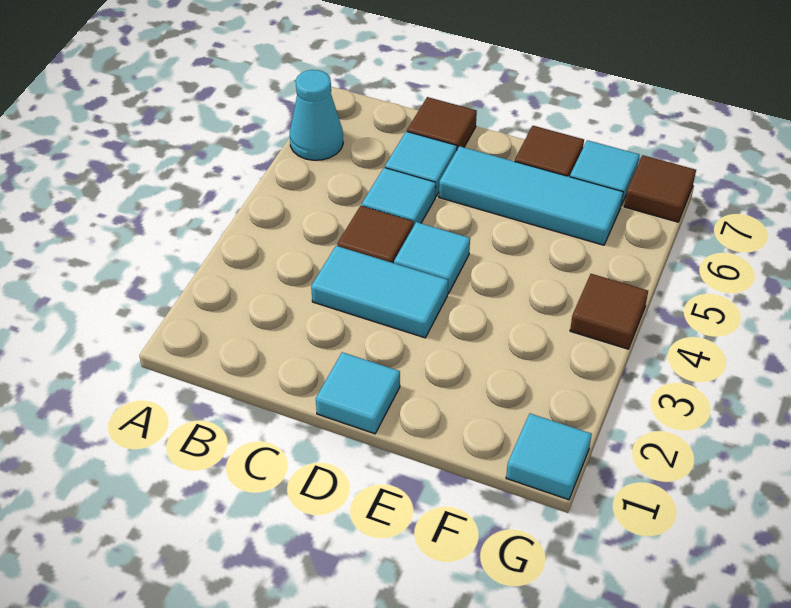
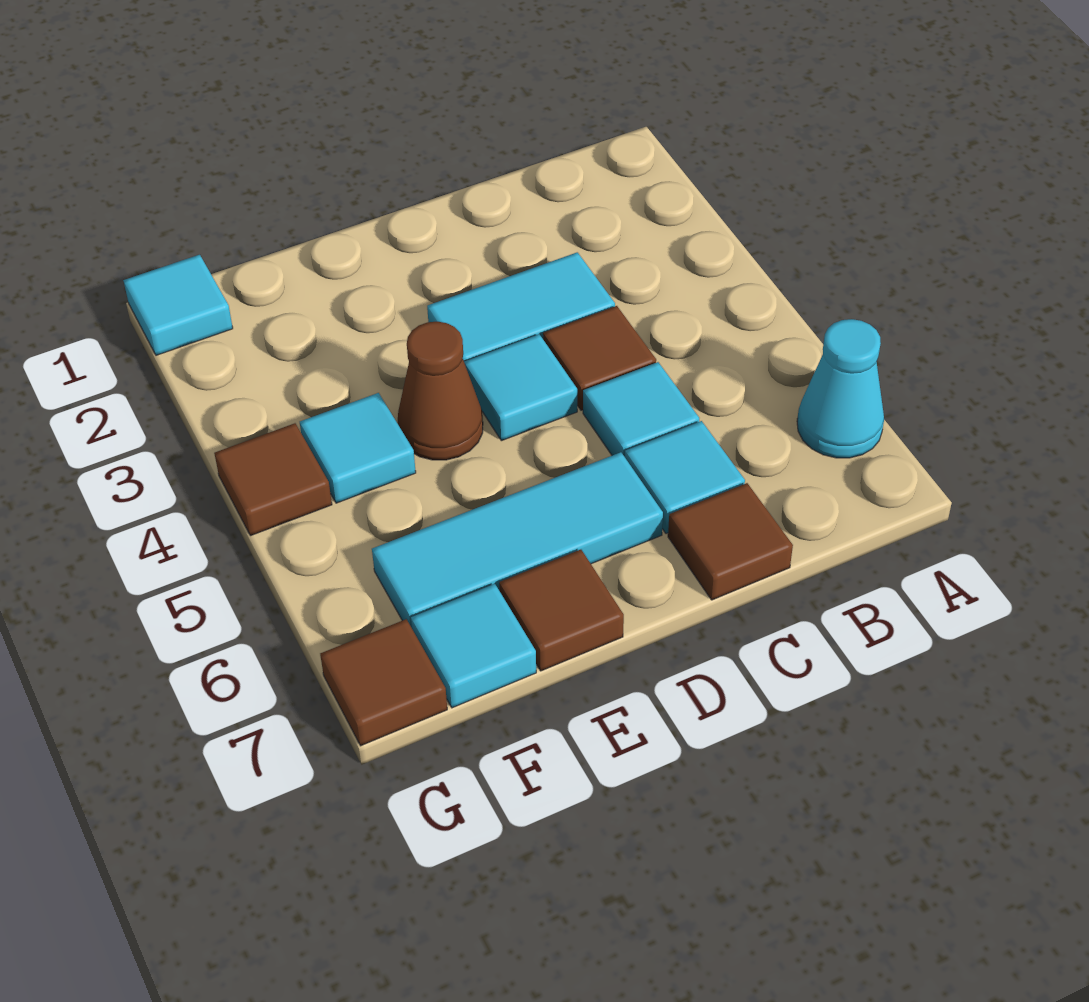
cyan 1x1 tile [316,352,400,434] -> cyan 1x1 tile moved to [300,393,416,503]
none -> brown 1x1 cone [398,322,483,460]

